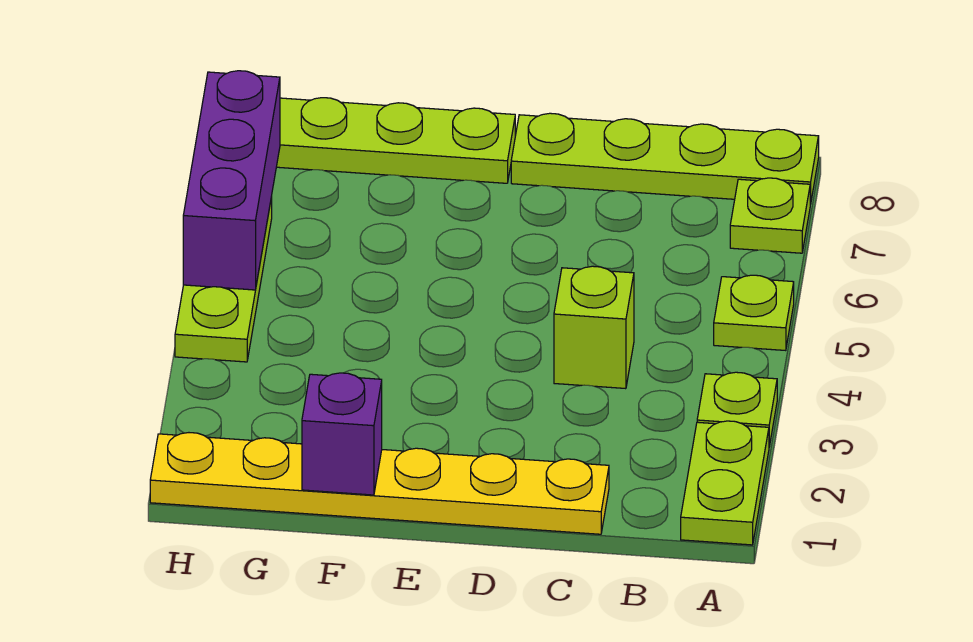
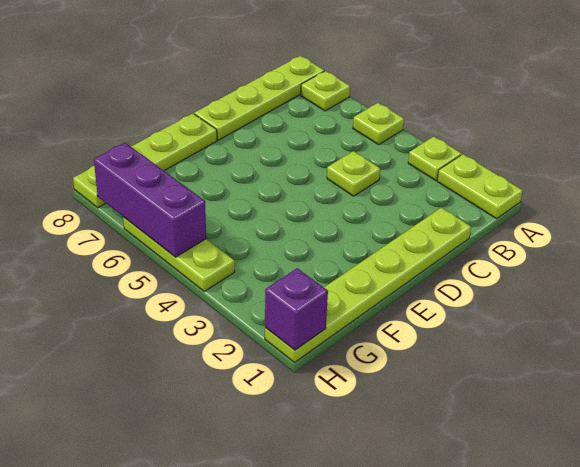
yellow 1x6 plate [150,433,609,534] -> lime 1x6 plate [265,207,471,362]
lime 1x1 brick [554,266,634,389] -> lime 1x1 plate [327,151,380,196]
purple 1x1 brick [302,373,382,495] -> purple 1x1 brick moved to [265,268,328,350]

